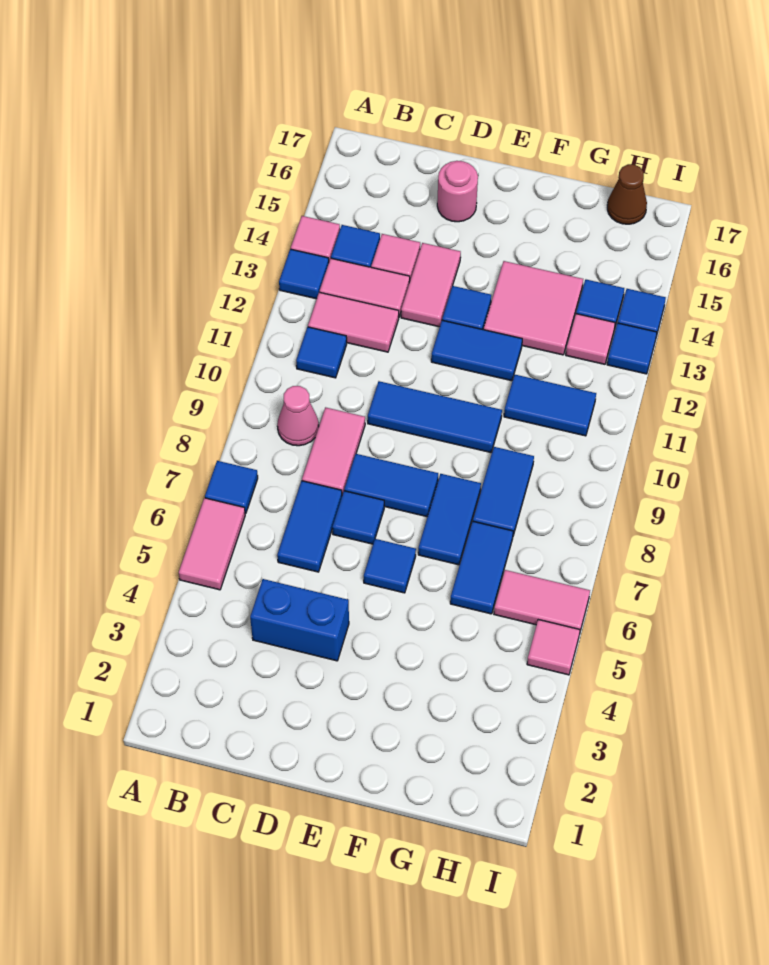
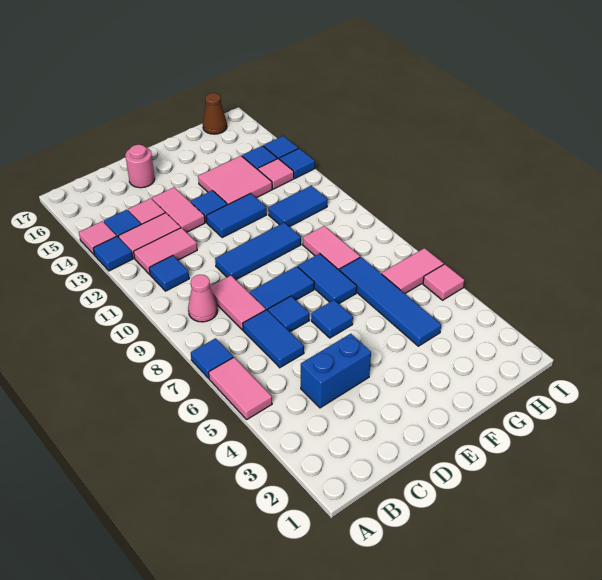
blue 1x2 tile [450,521,513,614] -> blue 1x4 tile [339,257,441,346]
blue 1x2 tile [473,447,534,535] -> pink 1x2 tile [303,226,360,270]

